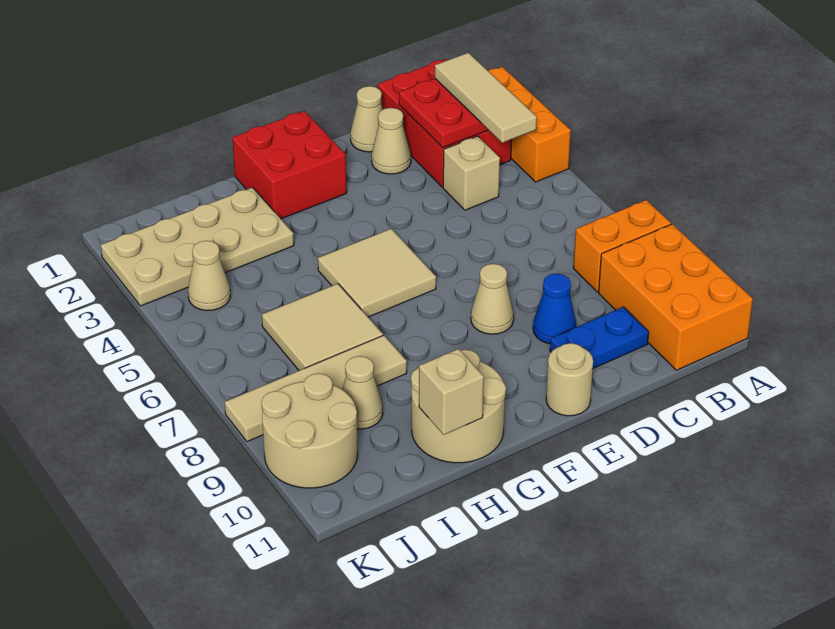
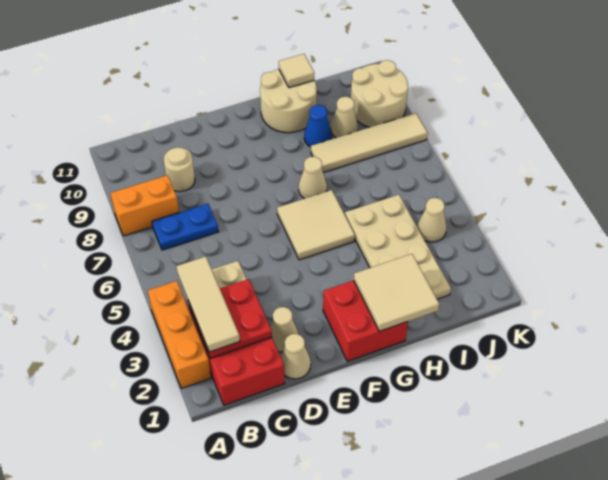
orange 2x3 brick [599,224,753,370] -> none
blue 1x2 plate [550,307,649,369] -> blue 1x2 plate moved to [152,204,219,250]
blue 1x1 cone [533,274,576,344] -> blue 1x1 cone moved to [304,105,332,147]
tan 1x1 cone [471,264,514,334] -> tan 1x1 cone moved to [299,157,327,199]
tan 1x1 round brick [546,343,593,416] -> tan 1x1 round brick moved to [163,147,195,192]
tan 2x4 plate [101,187,294,306] -> tan 2x4 plate turned to [345,195,451,299]
tan 2x2 tile [262,284,383,370] -> tan 2x2 tile moved to [354,254,439,331]
tan 1x1 brick [419,349,484,435] -> tan 1x1 tile [279,54,314,88]

